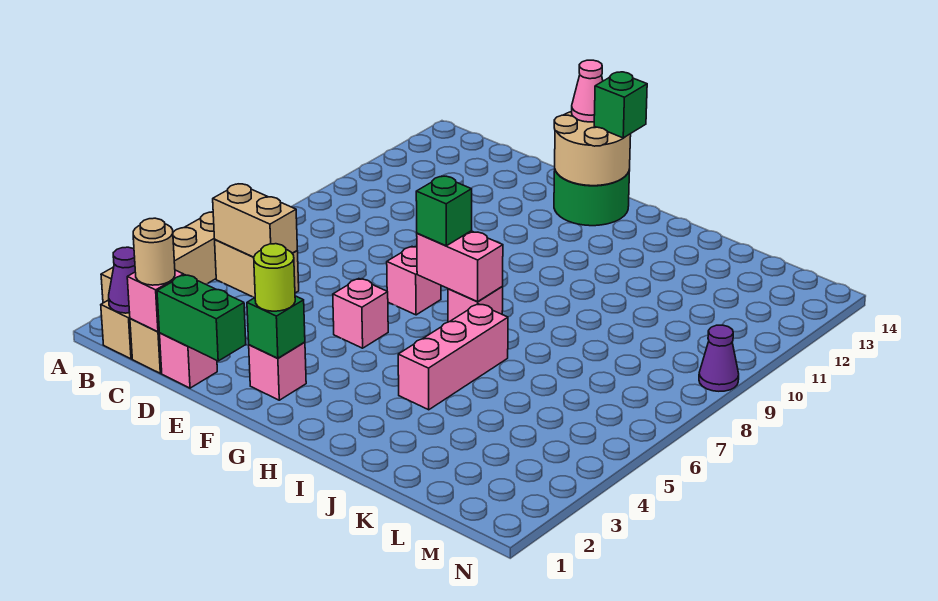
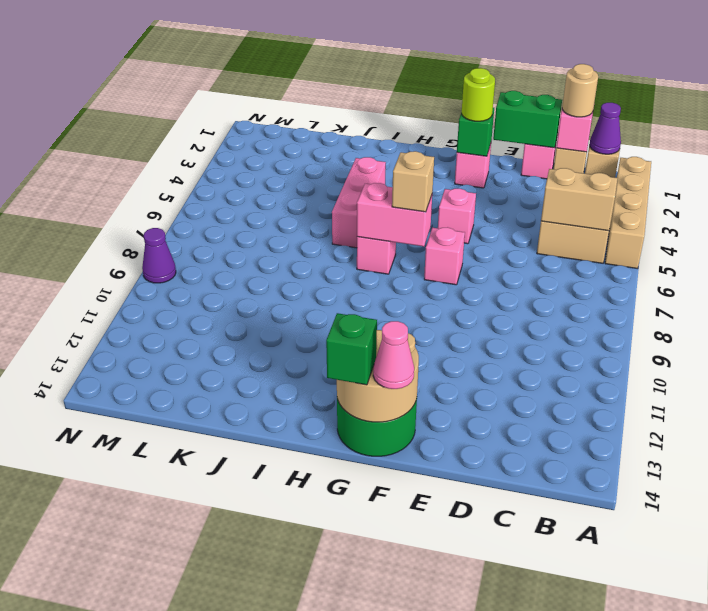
green 1x1 brick [416,176,472,246] -> tan 1x1 brick [392,151,434,212]

